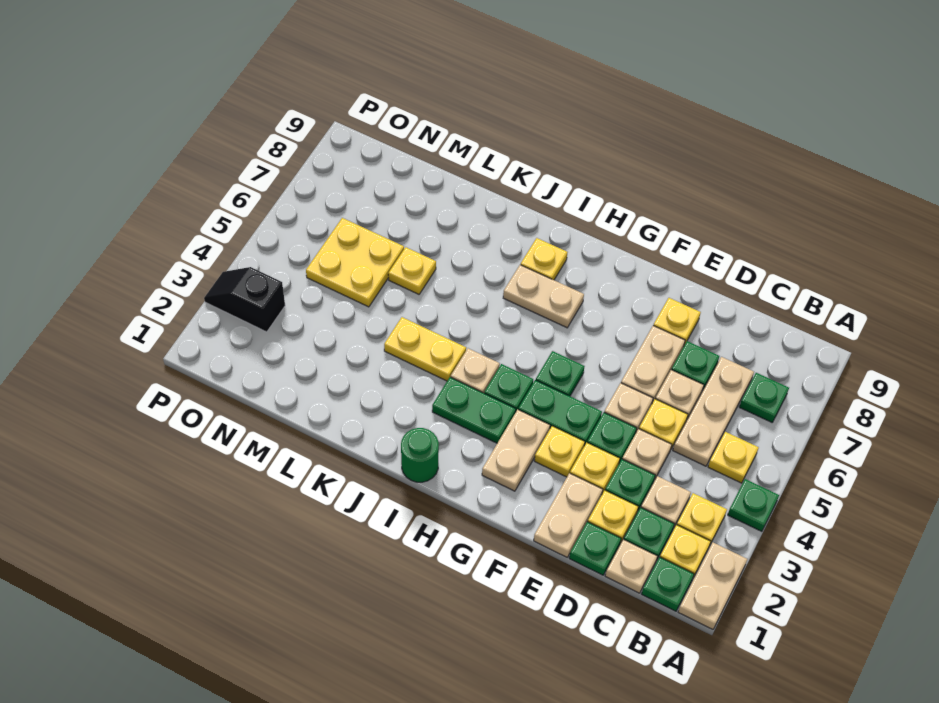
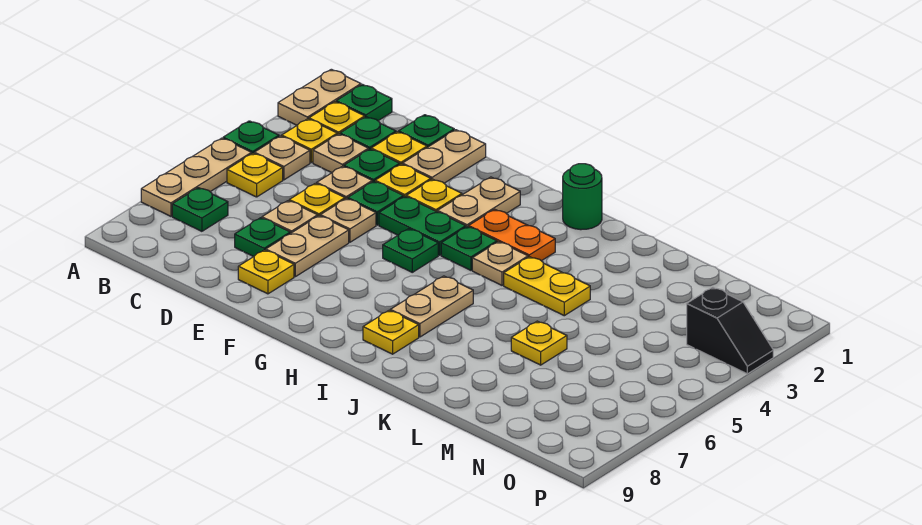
tan 1x1 plate [605,539,658,593] -> tan 1x1 plate moved to [254,136,310,180]
tan 1x3 plate [673,357,754,466] -> tan 1x3 plate moved to [141,138,252,216]
green 1x2 plate [432,377,516,443] -> orange 1x2 plate [469,209,555,261]
tan 1x2 plate [503,265,584,328] -> tan 1x2 plate turned to [390,276,473,337]
yellow 2x2 plate [306,218,404,307] -> none

